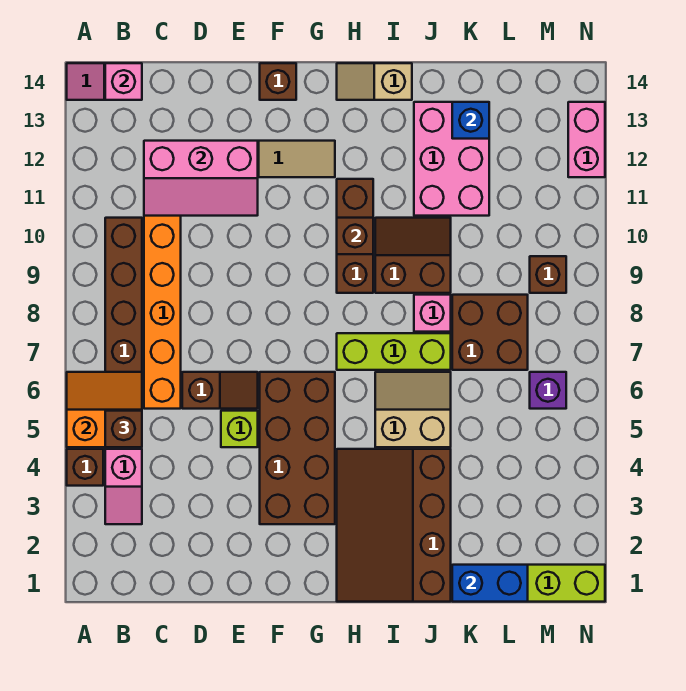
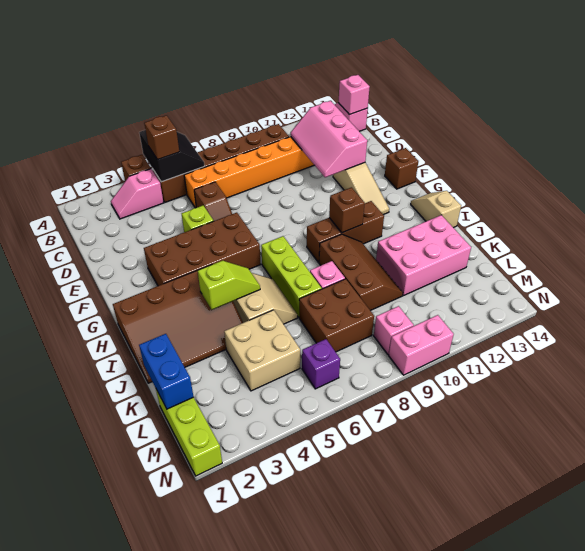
orange 2x2 slope [67,372,142,447] -> black 2x2 slope [139,130,205,182]
brown 3x4 slope [337,449,451,602] -> brown 3x4 slope turned to [113,270,243,383]
none -> lime 1x2 slope [198,261,260,310]
brown 2x2 slope [375,218,451,293] -> brown 2x3 slope [319,234,403,311]
none -> tan 2x2 brick [224,310,300,391]
blue 1x1 brick [452,102,489,139] -> none
brown 1x1 brick [530,256,566,293] -> pink 1x1 brick [374,306,414,355]
pink 1x2 brick [568,102,605,177] -> pink 1x2 brick moved to [389,315,454,375]

